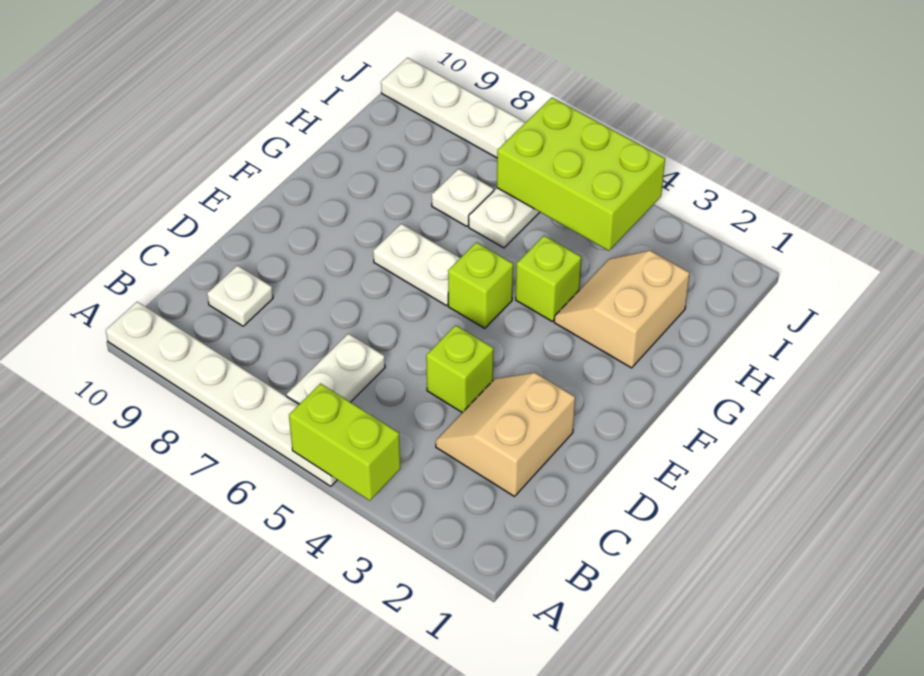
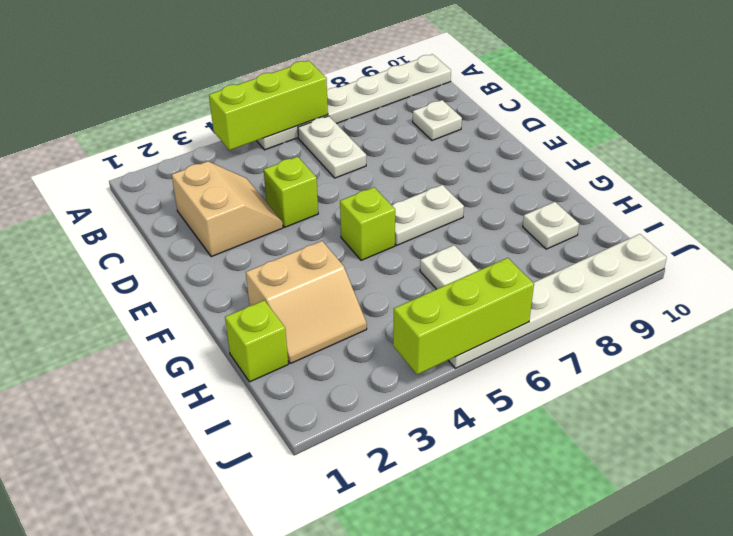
lime 1x2 brick [289,384,401,501] -> lime 1x3 brick [209,61,328,150]
tan 2x2 slope [554,251,690,368] -> tan 2x2 slope turned to [246,241,367,364]
lime 1x1 brick [516,236,581,321] -> lime 1x1 brick moved to [225,300,288,382]
white 1x1 plate [432,169,494,226] -> white 1x1 plate moved to [523,202,579,249]
lime 2x3 brick [497,98,665,251] -> lime 1x3 brick [393,258,534,375]

